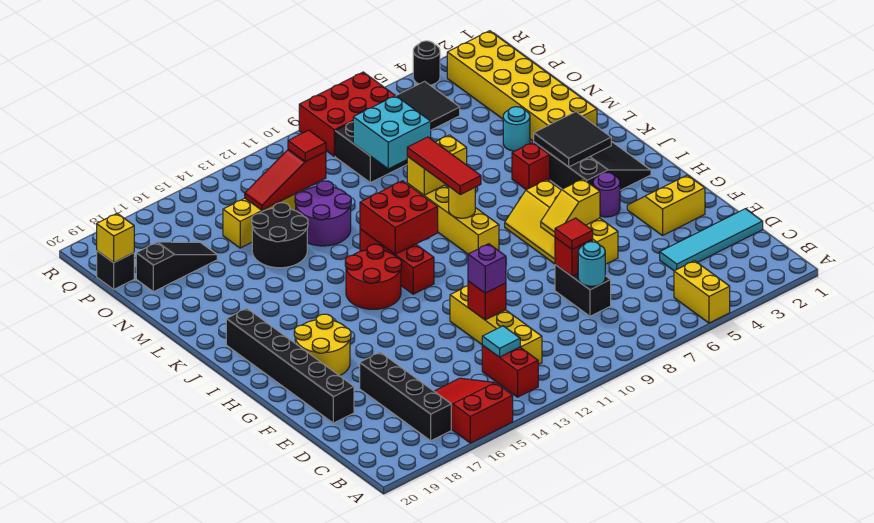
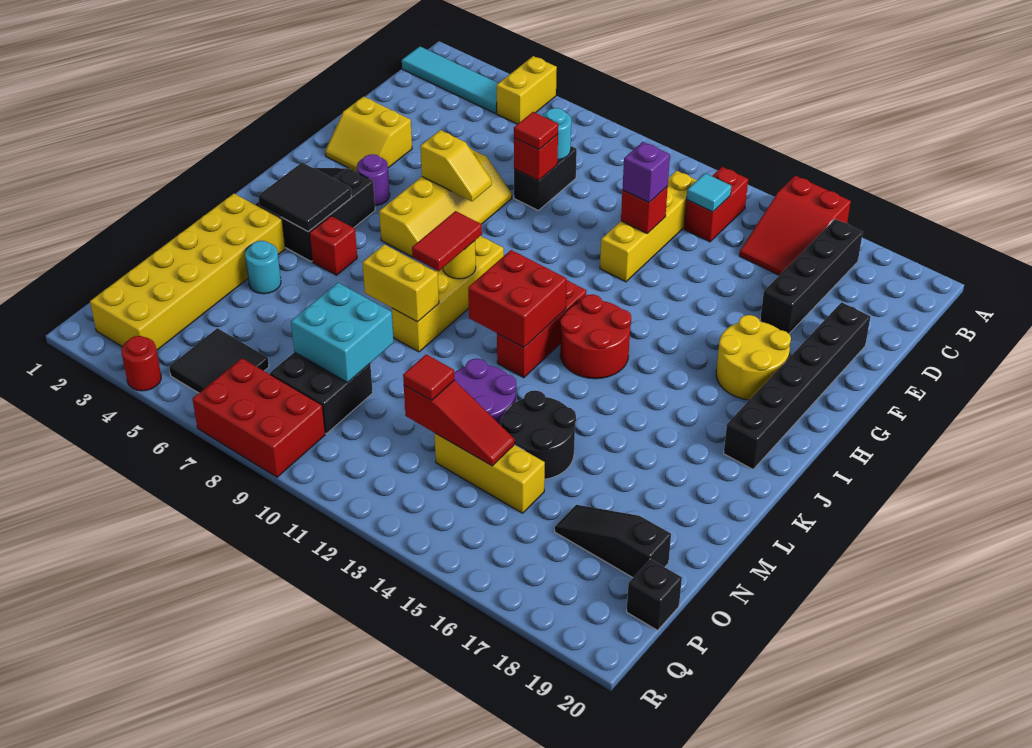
cyan 1x4 tile [660,209,763,271] -> cyan 1x4 tile moved to [402,47,498,114]
red 1x3 tile [407,137,481,195] -> red 1x2 tile [412,211,482,271]
yellow 1x1 brick [97,213,134,263] -> none
black 1x1 round brick [413,41,440,85] -> red 1x1 round brick [121,336,161,391]

